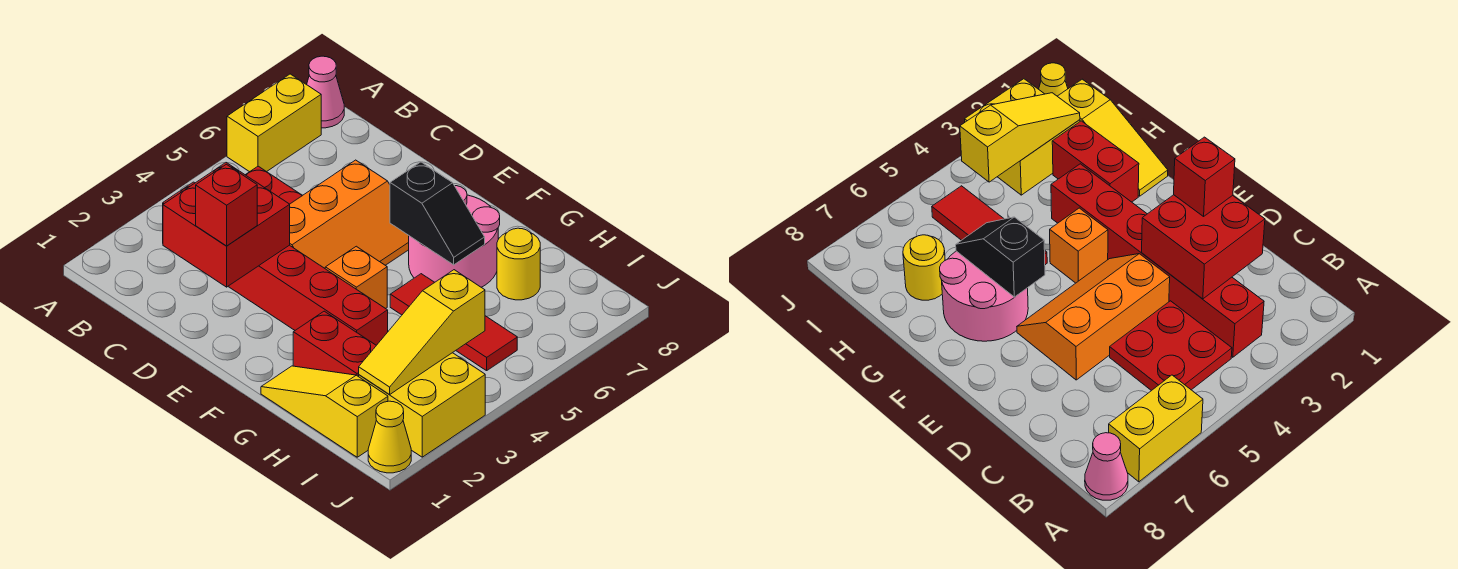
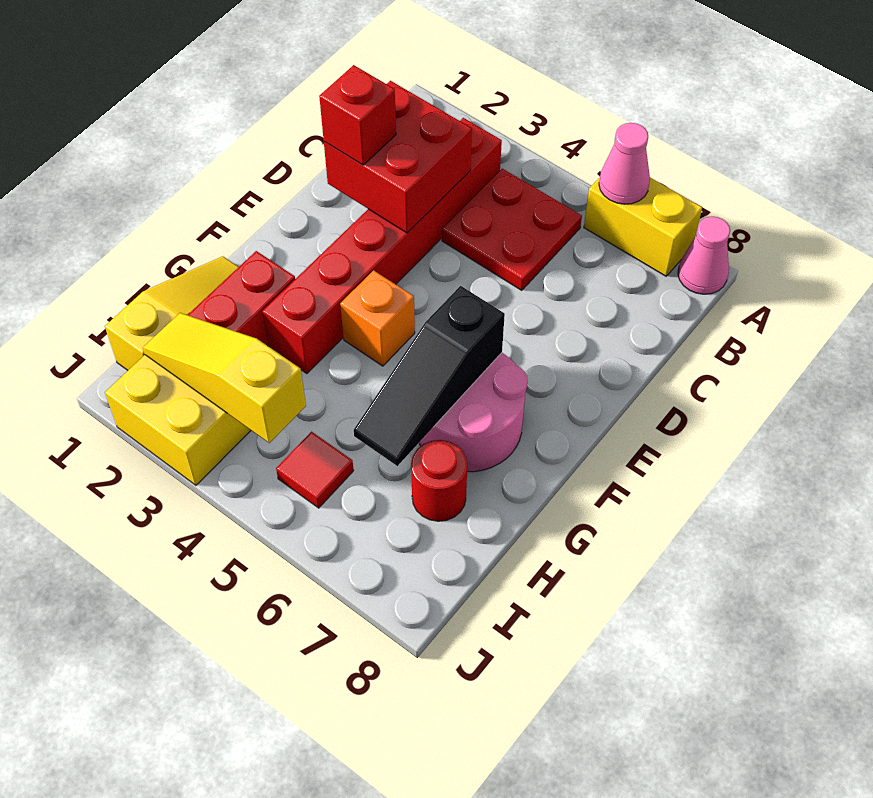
none -> pink 1x1 cone [599,123,650,204]
orange 2x3 slope [290,160,409,268] -> none
black 1x2 slope [390,162,485,265] -> black 1x3 slope [354,286,505,466]
red 1x3 tile [390,274,517,371] -> red 1x1 tile [276,432,354,508]
yellow 1x1 round brick [497,228,540,300] -> red 1x1 round brick [411,440,467,521]
yellow 1x1 cone [368,401,411,473] -> none

